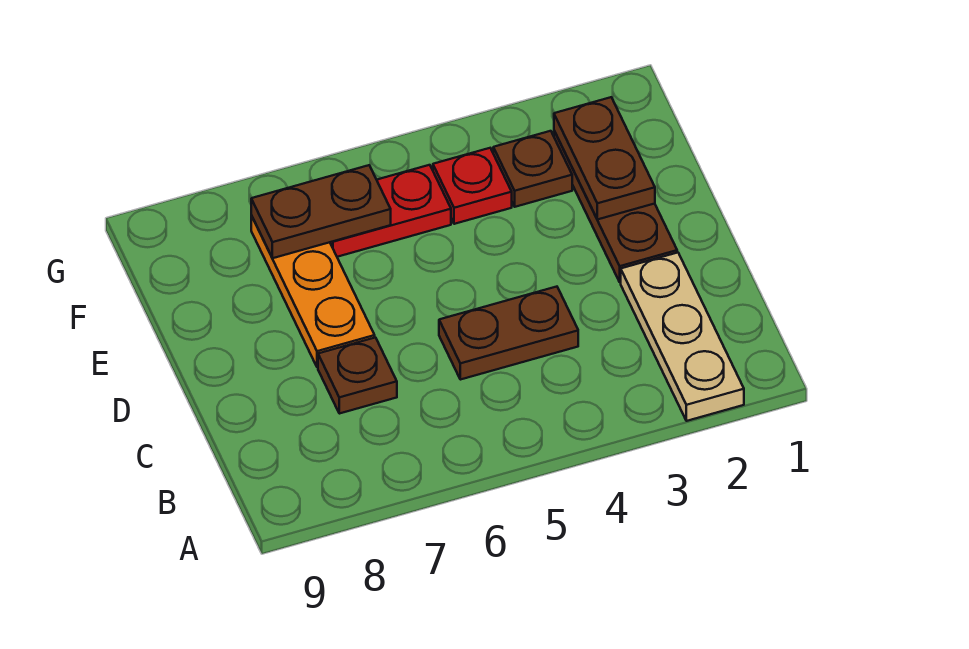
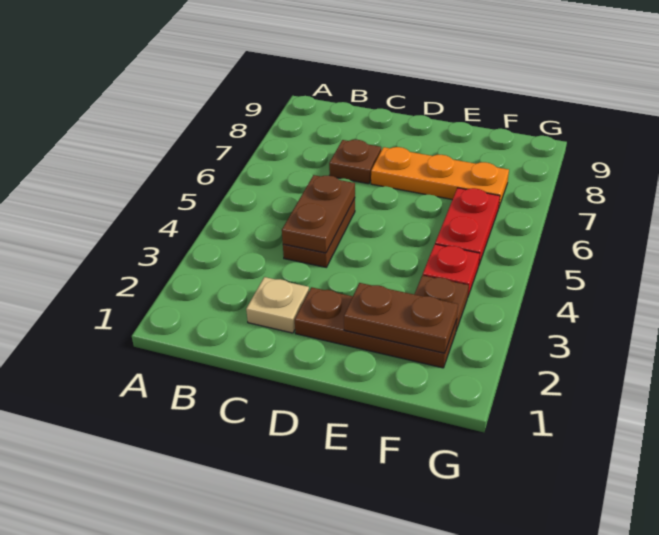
tan 1x3 plate [621,252,744,421] -> tan 1x1 plate [246,277,309,333]
brown 1x2 plate [251,165,391,258] -> brown 1x2 plate moved to [282,175,355,253]

